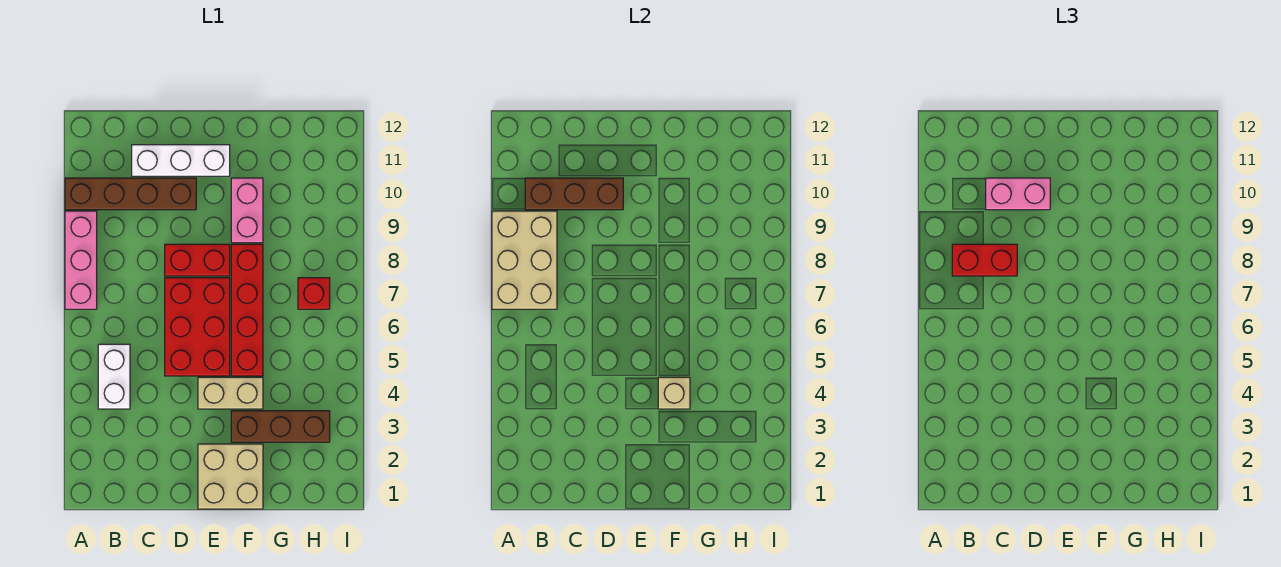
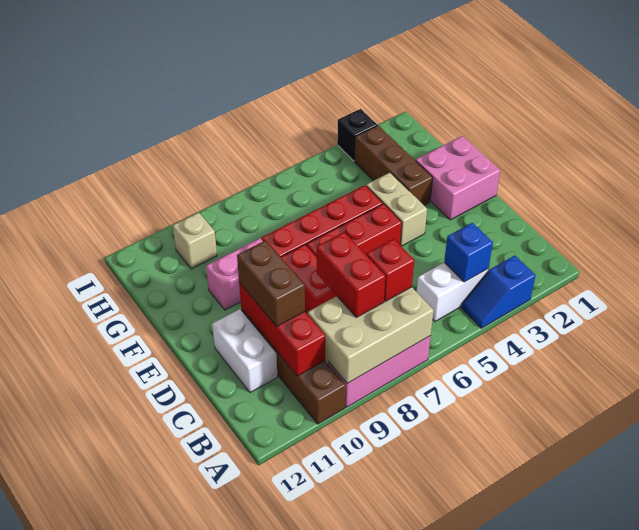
none -> blue 1x2 slope [462,256,536,328]
none -> blue 1x1 brick [444,223,493,282]
brown 1x3 brick [525,178,623,210] -> red 1x3 brick [239,283,325,376]
pink 1x2 brick [986,178,1050,210] -> brown 1x2 brick [237,240,305,326]
white 1x3 brick [132,145,230,176] -> white 1x2 brick [212,309,277,393]
red 2x3 brick [165,278,230,376] -> red 1x3 brick [307,204,402,257]
tan 2x2 brick [198,444,263,509] -> pink 2x2 brick [416,136,500,220]
tan 1x1 brick [658,377,690,409] -> tan 1x1 brick moved to [173,213,217,269]
red 1x1 brick [298,278,330,309] -> red 1x1 brick moved to [366,239,414,302]
none -> black 1x1 brick [337,109,377,161]

